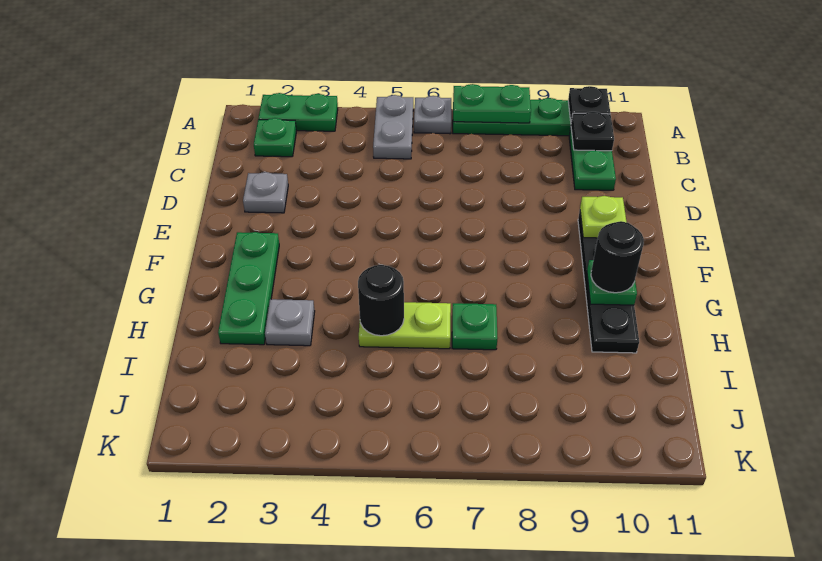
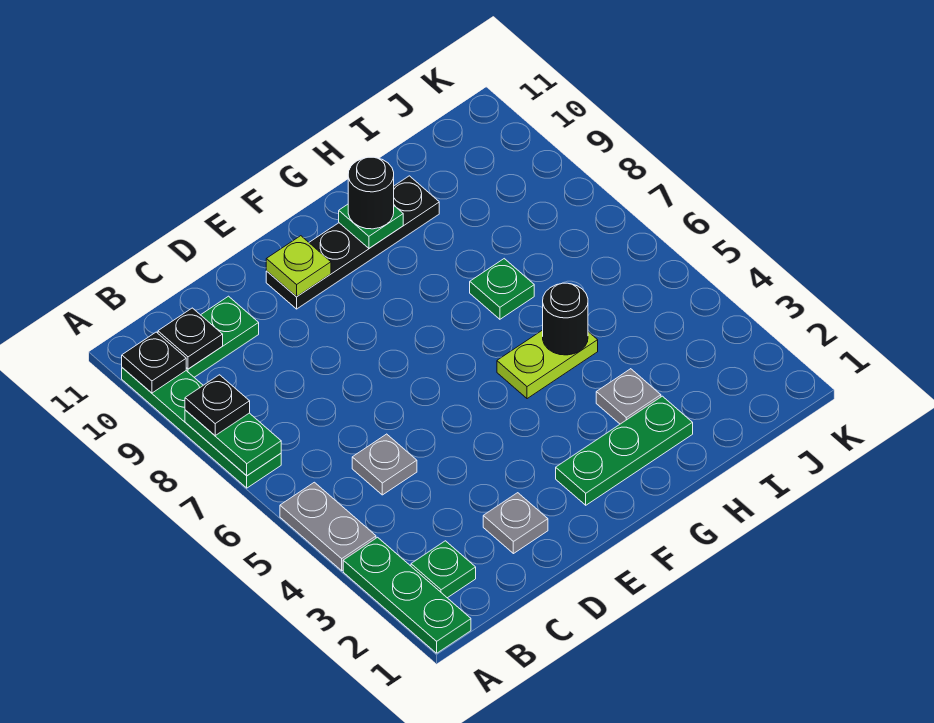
green 1x2 plate [258,93,338,131] -> green 1x3 plate [343,537,471,653]
grey 1x2 plate [373,95,413,159] -> grey 1x2 plate turned to [280,482,376,571]
grey 1x1 plate [414,96,451,134] -> grey 1x1 plate moved to [352,434,417,495]
none -> black 1x1 plate [185,375,250,436]
lime 1x2 plate [359,302,451,349] -> lime 1x2 plate turned to [497,330,598,399]

